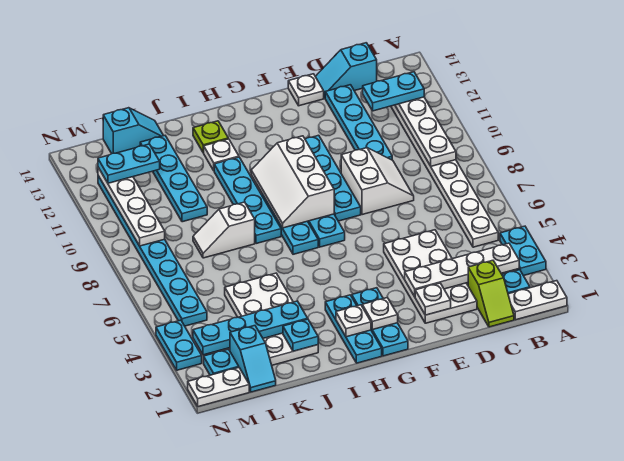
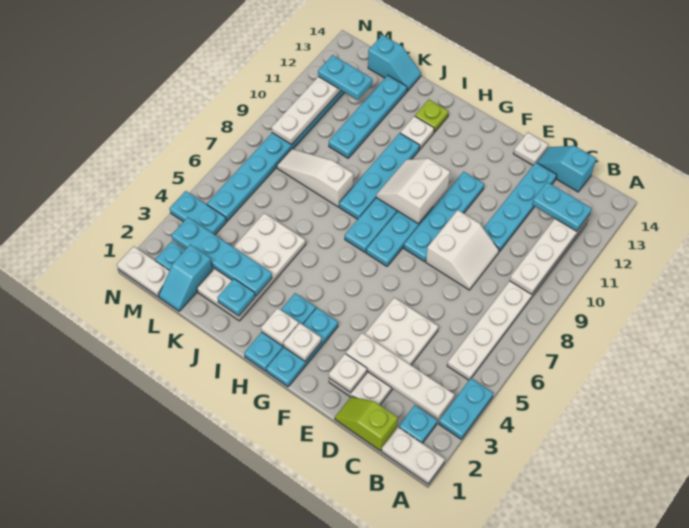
lime 1x2 slope [468,260,514,327] -> lime 1x2 slope turned to [335,397,398,451]
white 2x3 slope [251,136,334,228] -> white 2x2 slope [376,158,450,224]
white 1x2 slope [193,202,255,258] -> white 1x3 slope [277,149,353,207]
cyan 1x2 plate [156,320,202,370] -> cyan 1x2 plate turned to [170,191,226,235]

